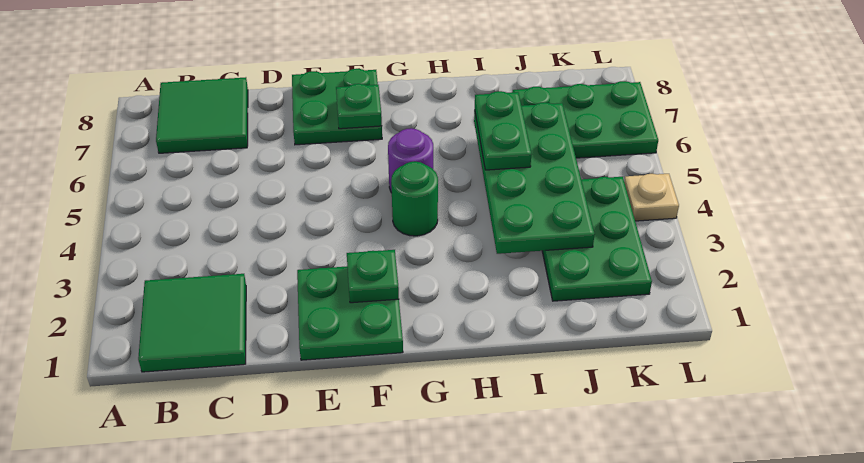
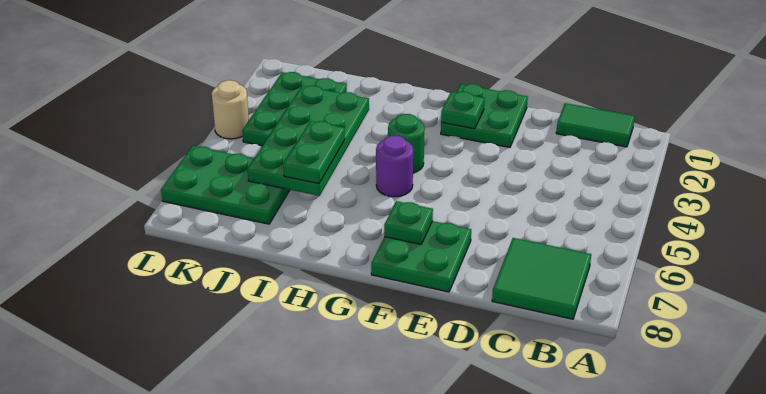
green 2x2 tile [138,274,246,372] -> green 1x2 tile [556,103,635,147]
tan 1x1 plate [624,174,679,221] -> tan 1x1 round brick [212,80,249,139]

